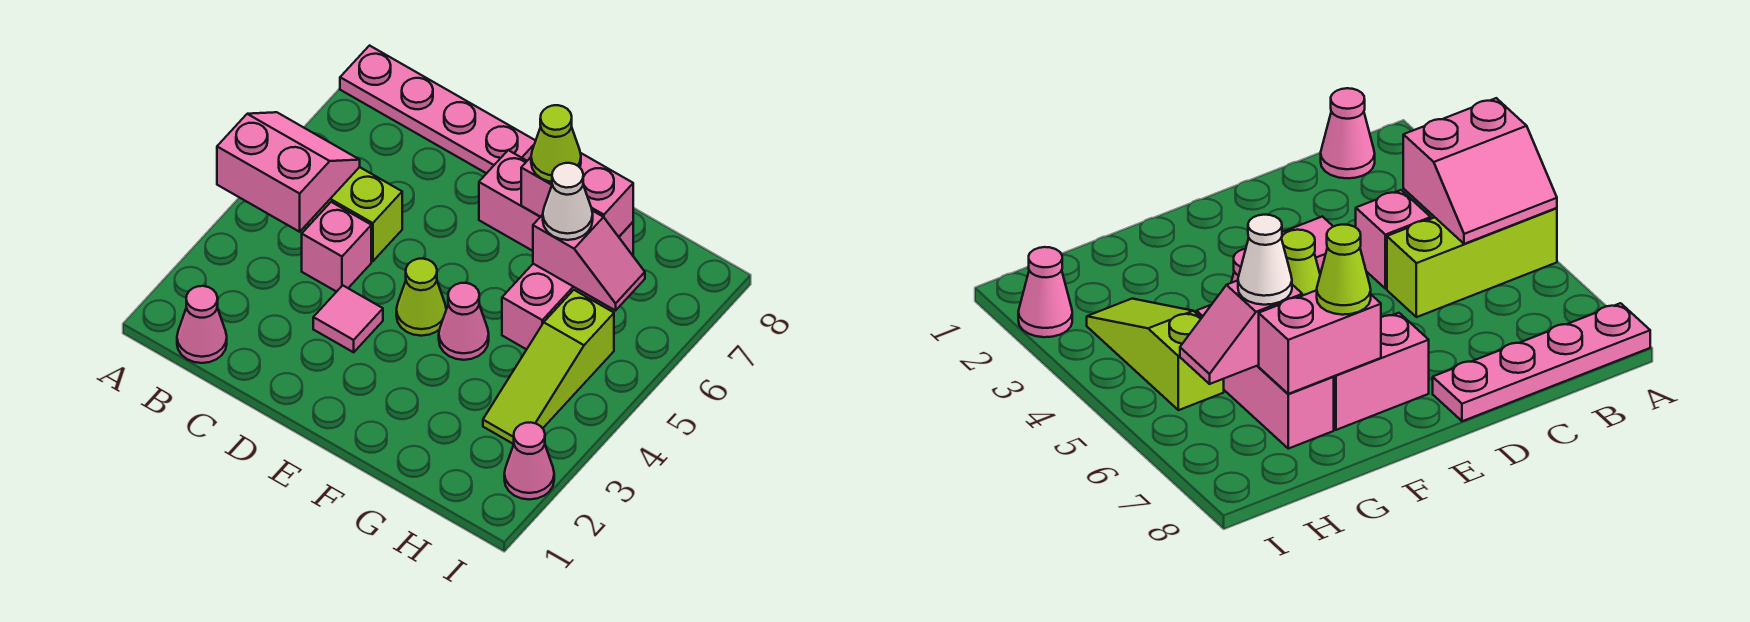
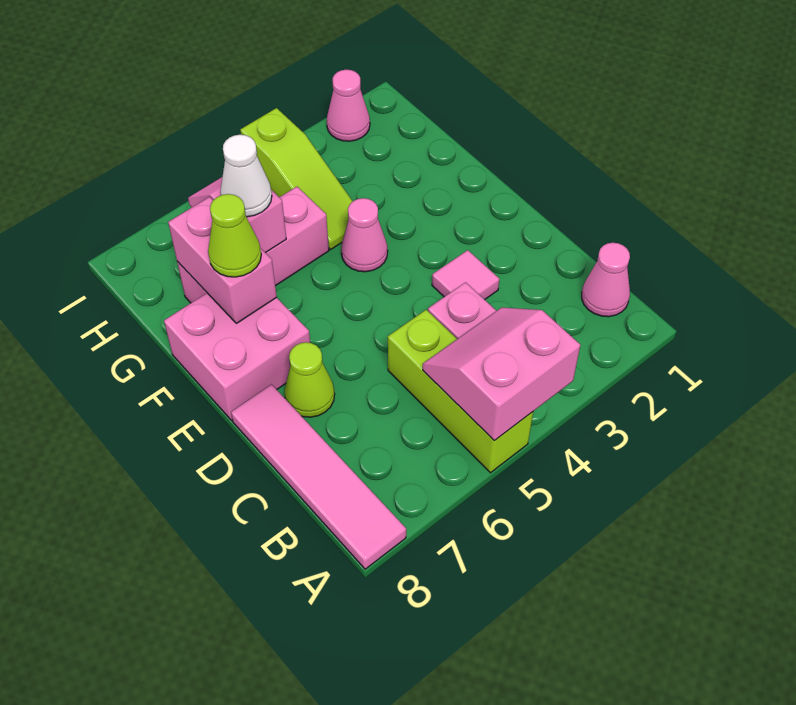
pink 2x2 slope [217,112,360,232] -> pink 2x2 slope turned to [423,308,580,441]
pink 1x4 plate [340,46,536,173] -> pink 1x4 tile [231,384,406,569]
lime 1x1 cone [396,259,446,336] -> lime 1x1 cone moved to [284,342,335,417]
pink 1x2 brick [479,150,540,251] -> pink 2x2 brick [164,293,310,420]
lime 1x3 slope [483,290,614,444] -> lime 1x3 slope turned to [240,108,353,249]

